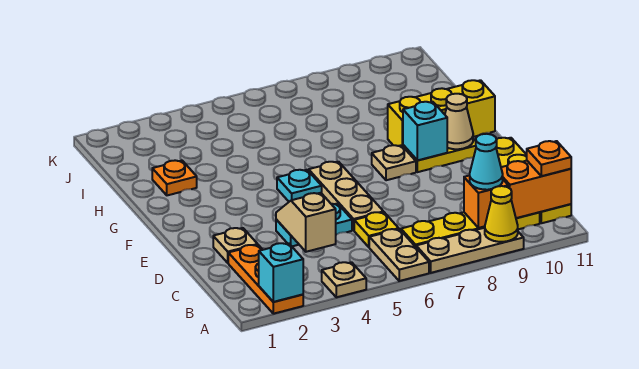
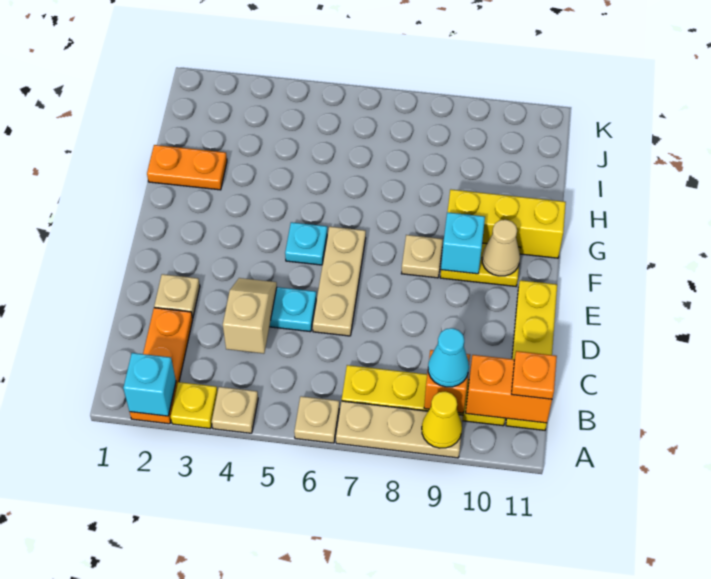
tan 1x2 plate [369,229,429,281] -> tan 1x1 plate [294,396,339,443]
yellow 1x1 plate [354,212,399,247] -> yellow 1x1 plate moved to [171,382,218,429]
orange 1x1 plate [152,160,197,195] -> orange 1x2 plate [147,145,227,190]

